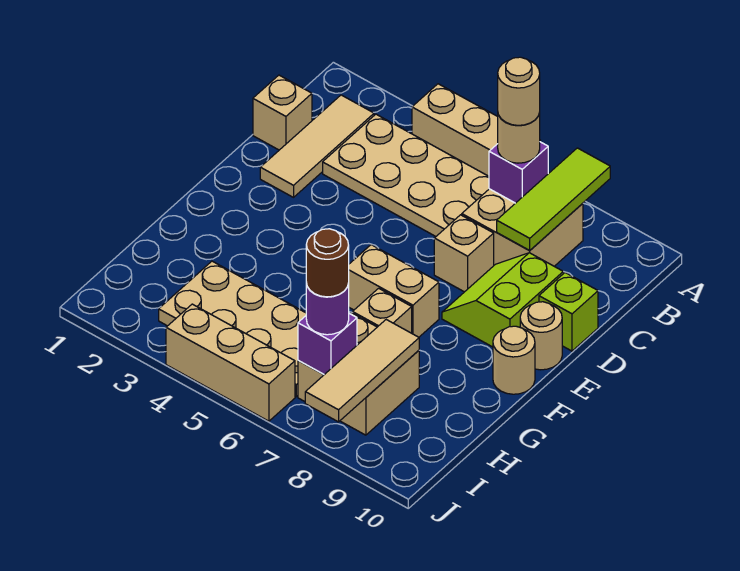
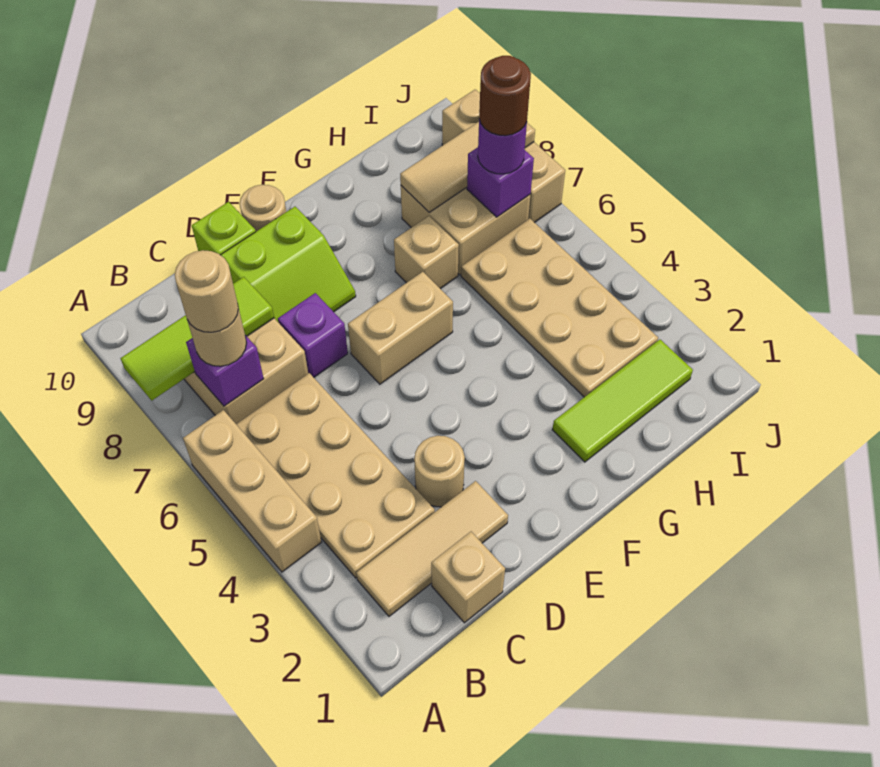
tan 1x1 brick [434,215,494,292] -> purple 1x1 brick [278,293,348,377]
tan 1x2 brick [349,245,439,337] -> tan 1x2 brick turned to [348,272,453,384]
tan 1x1 round brick [493,326,535,394] -> tan 1x1 round brick moved to [414,436,465,507]
none -> lime 1x3 tile [552,340,693,462]
tan 1x3 brick [166,304,295,421] -> tan 1x3 brick moved to [442,90,565,223]

